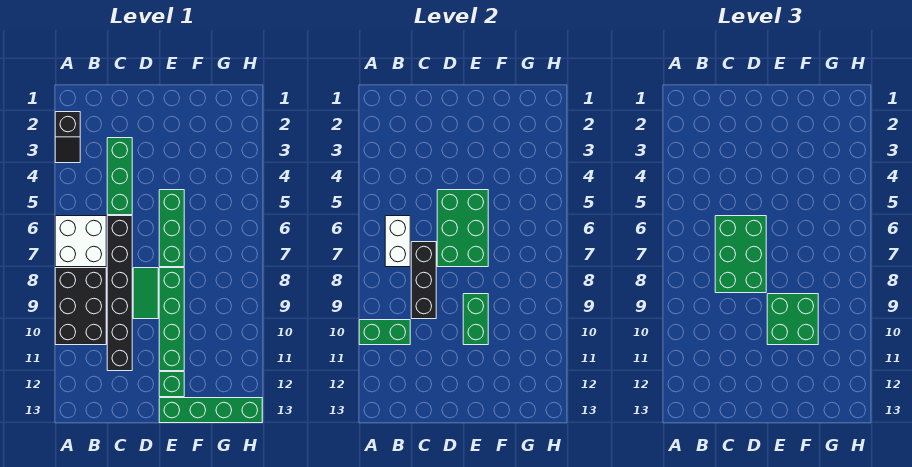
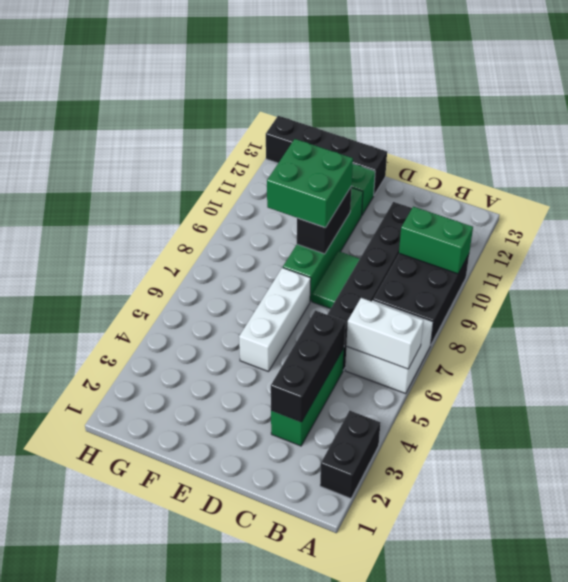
black 1x2 slope [55,112,80,163] -> black 1x2 brick [320,410,381,499]
white 1x2 brick [385,216,410,267] -> white 1x2 brick turned to [346,298,424,369]
green 2x3 brick [715,216,766,293] -> none
black 1x3 brick [411,242,436,319] -> black 1x3 brick moved to [271,310,345,422]
green 2x3 brick [437,190,488,267] -> none
green 1x3 brick [159,190,184,267] -> white 1x3 brick [239,268,311,372]
green 1x2 brick [463,294,488,345] -> black 1x2 brick [297,186,352,254]
green 1x4 brick [159,398,262,423] -> black 1x4 brick [266,116,387,195]

